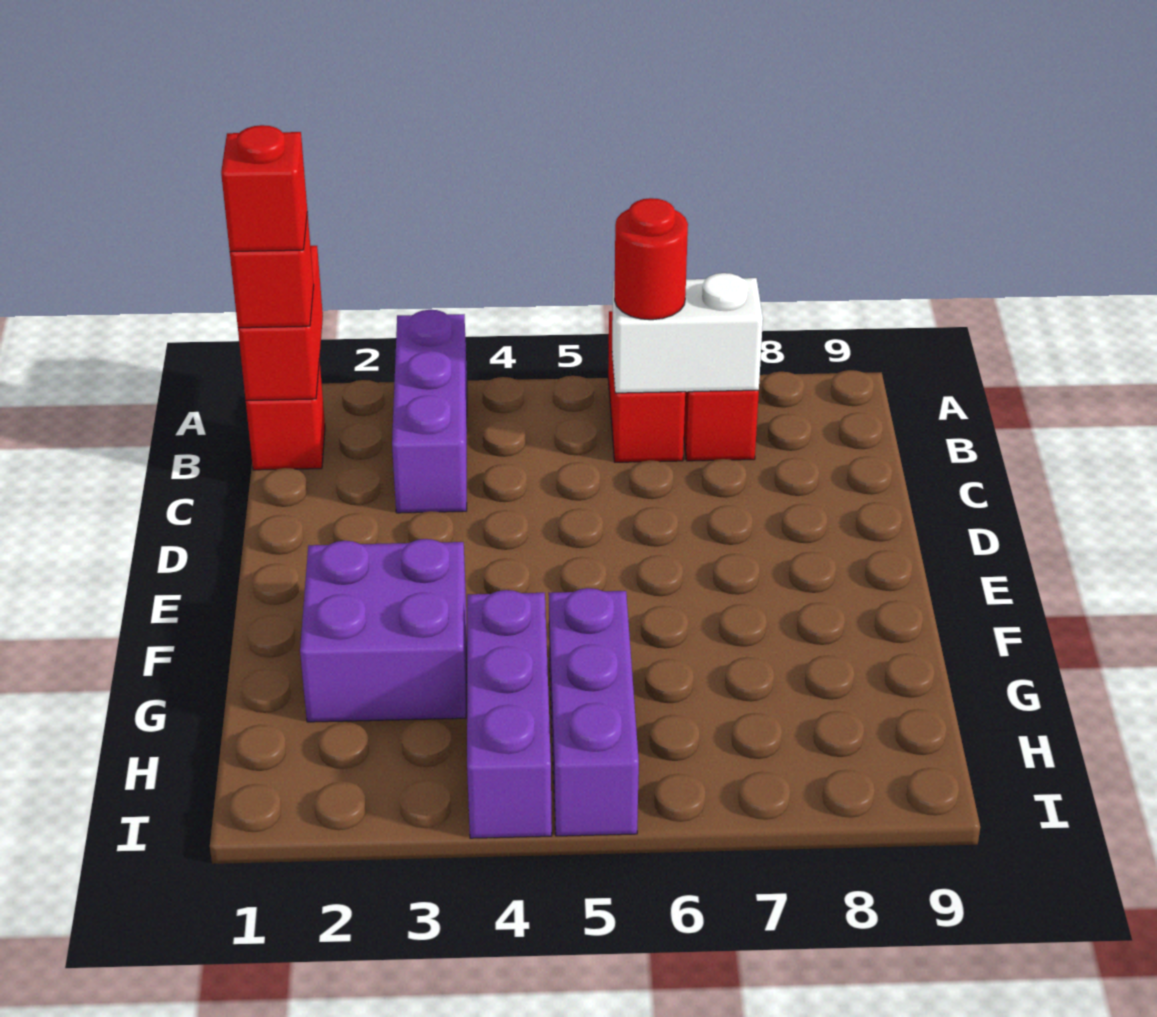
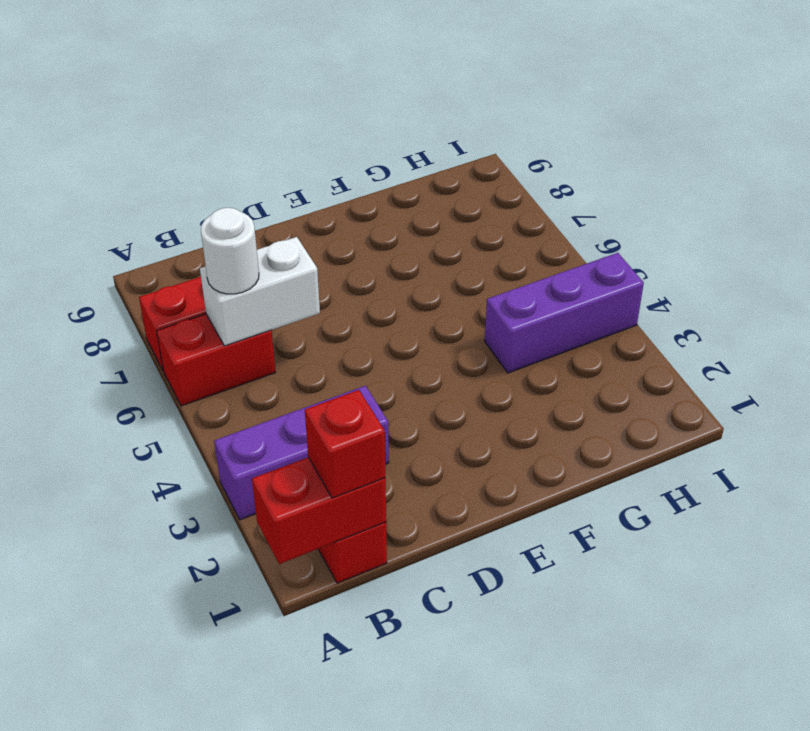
red 1x1 brick [221,125,307,252] -> none
white 1x2 brick [612,273,763,393] -> white 1x2 brick turned to [200,237,320,346]
red 1x1 round brick [615,198,688,320] -> white 1x1 round brick [201,208,259,294]
purple 2x2 brick [300,539,466,722] -> none
purple 1x3 brick [549,588,639,836] -> none

